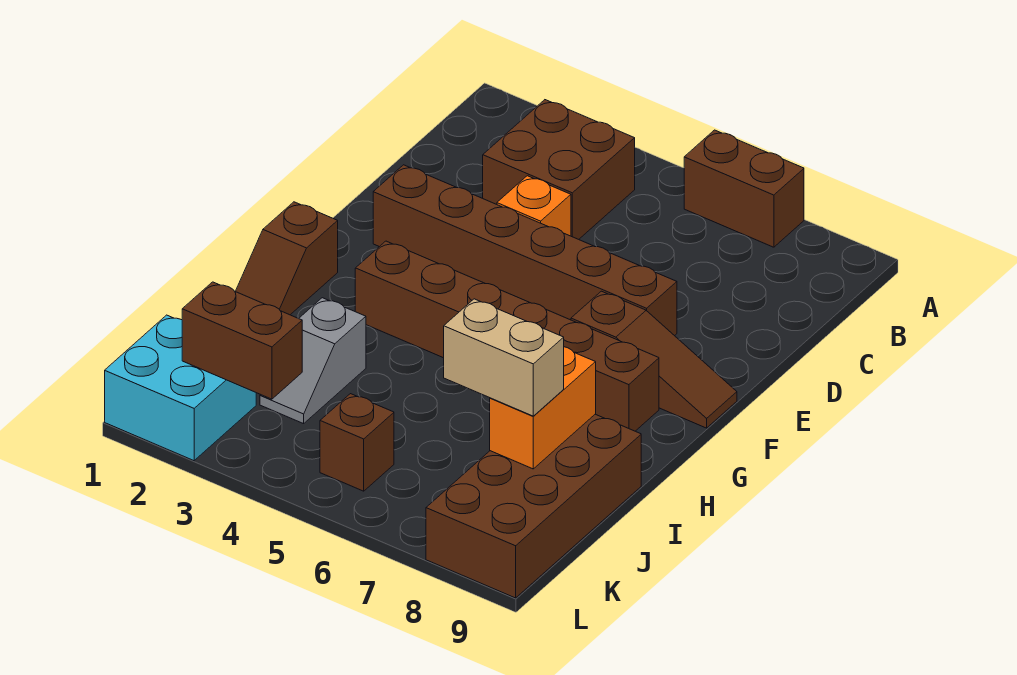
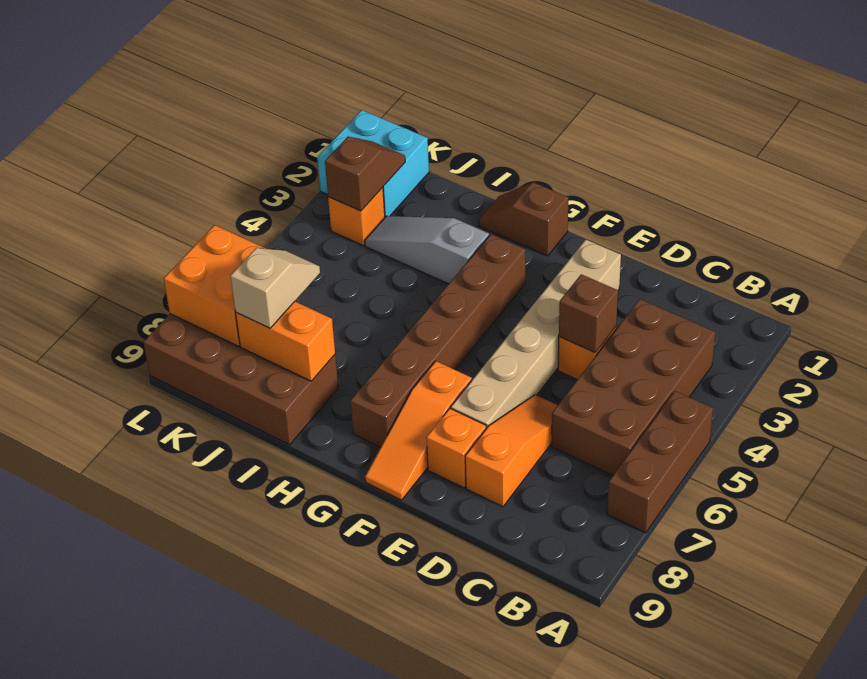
brown 1x2 brick [684,130,804,247] -> brown 1x3 brick [607,391,713,533]
brown 2x2 brick [483,100,635,239] -> brown 2x4 brick [551,299,715,475]
none -> orange 1x3 slope [465,395,558,507]
brown 1x6 brick [373,165,677,336] -> tan 1x6 brick [451,240,621,429]
none -> orange 1x1 brick [426,408,486,488]
brown 1x3 slope [571,291,737,428] -> orange 1x3 slope [365,361,472,500]
grey 1x2 slope [260,298,366,424] -> grey 1x3 slope [365,216,489,284]
tan 1x2 brick [444,299,564,416] -> tan 1x2 slope [230,248,320,328]
brown 1x2 brick [182,282,302,399] -> brown 1x2 slope [325,137,405,211]
none -> orange 1x1 brick [328,187,385,245]
brown 1x1 brick [320,394,394,491] -> brown 1x1 brick moved to [559,274,618,353]
none -> orange 2x2 brick [164,225,266,346]

